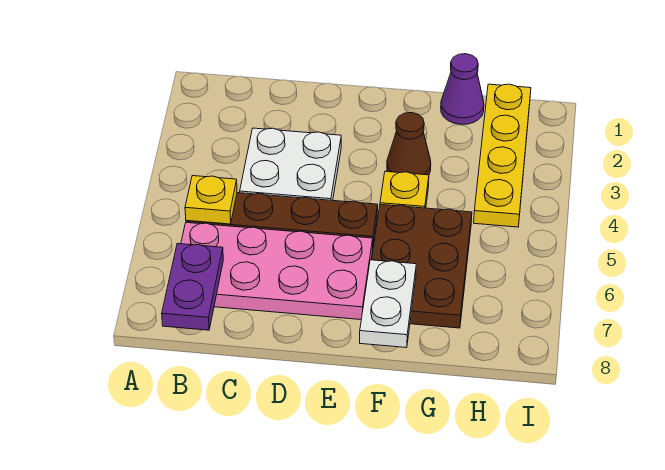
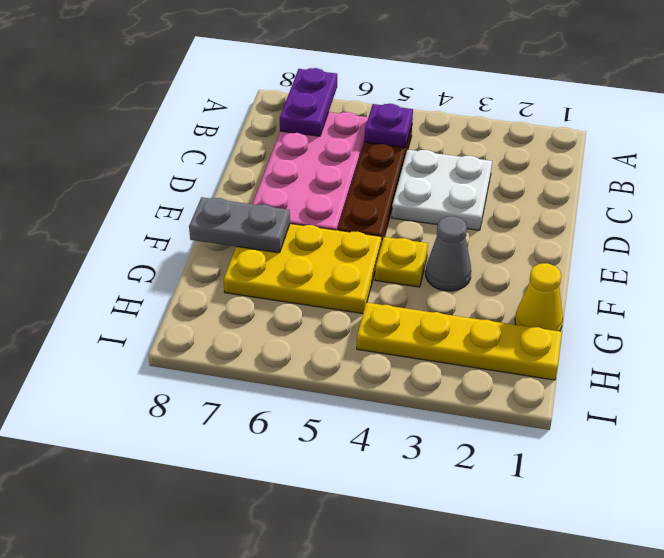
yellow 1x1 plate [185,176,237,224] -> purple 1x1 plate [365,104,413,148]
purple 1x2 plate [162,244,223,330] -> purple 1x2 plate turned to [280,68,337,136]
brown 1x1 cone [387,113,431,175] -> grey 1x1 cone [426,216,471,291]
brown 2x3 plate [372,204,472,328] -> yellow 2x3 plate [224,224,381,314]
white 1x2 plate [360,260,416,348] -> grey 1x2 plate [189,197,290,253]
purple 1x1 cone [441,54,484,124] -> yellow 1x1 cone [515,263,563,331]

